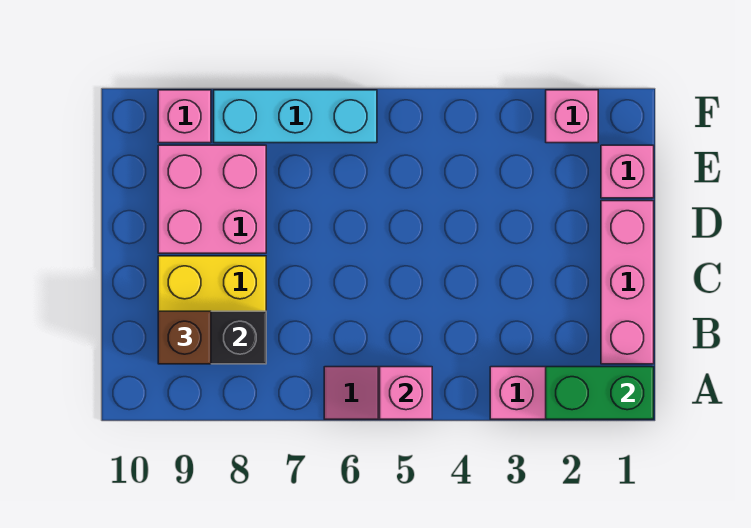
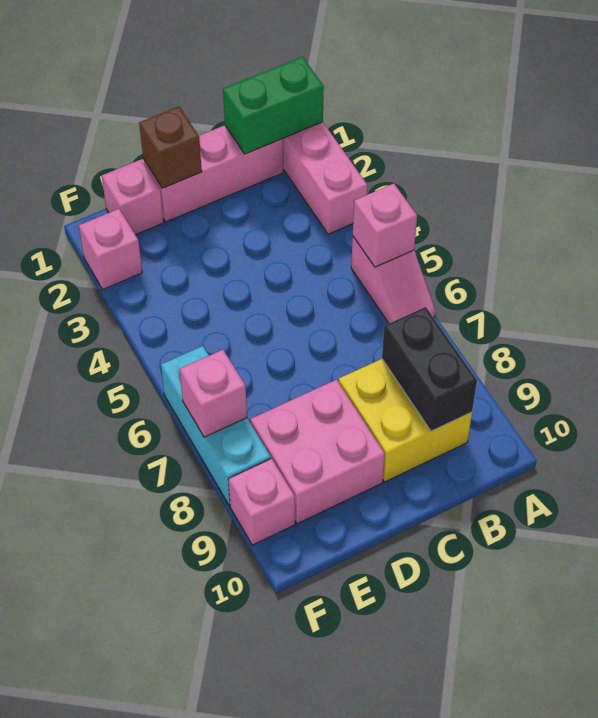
green 1x2 brick [546,367,654,419] -> green 1x2 brick turned to [223,57,324,154]
brown 1x1 brick [158,311,211,364] -> brown 1x1 brick moved to [139,107,202,188]
none -> pink 1x1 brick [180,350,247,437]

